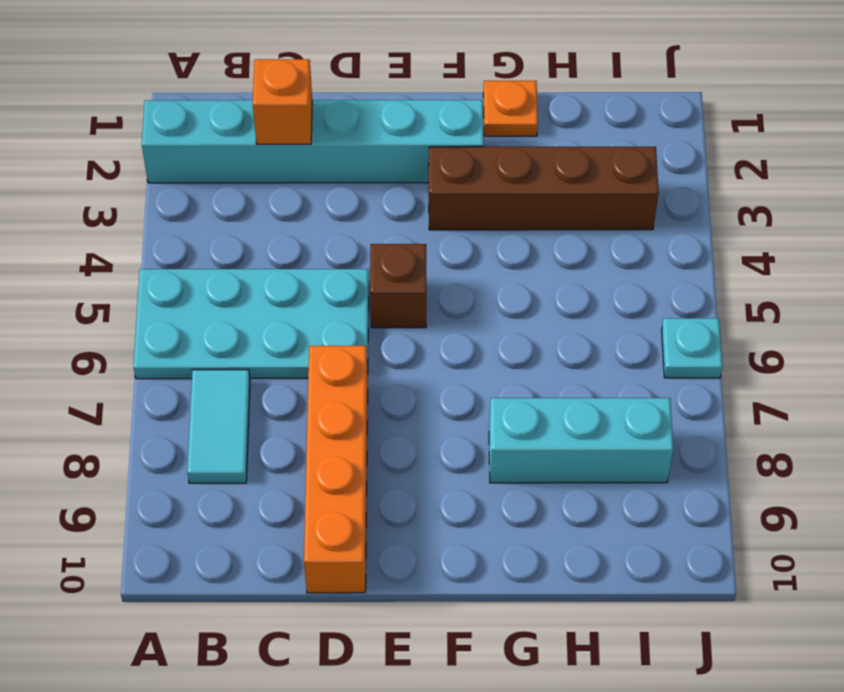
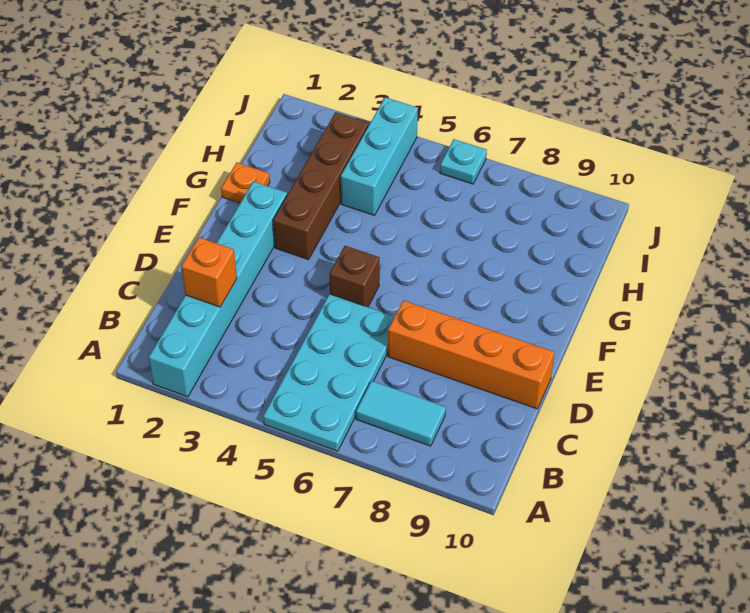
cyan 1x3 brick [489,398,673,483] -> cyan 1x3 brick moved to [341,97,418,215]

